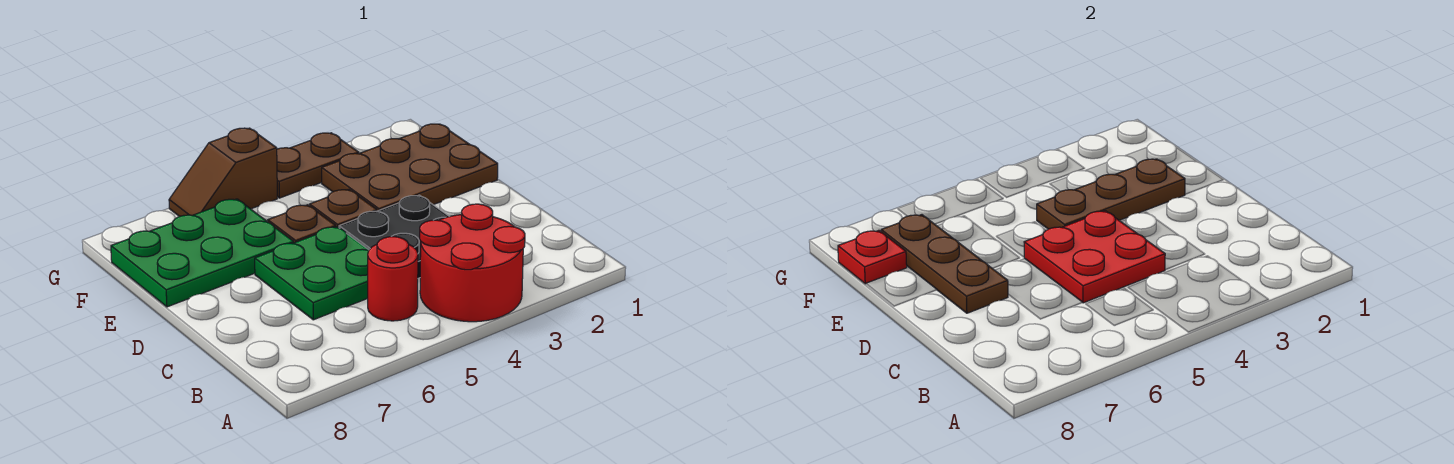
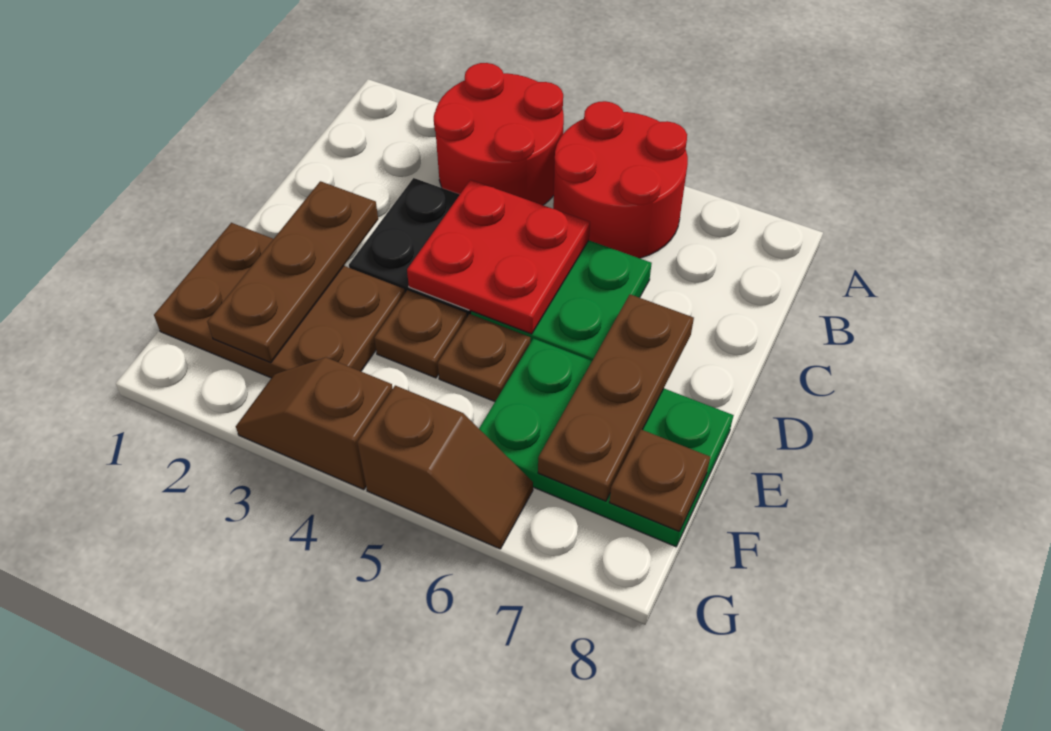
red 1x1 round brick [368,237,418,321] -> red 2x2 round brick [553,101,688,258]
brown 1x3 plate [1037,159,1185,229] -> brown 1x3 plate turned to [207,181,378,363]
red 1x1 plate [838,230,907,284] -> brown 1x1 plate [609,430,710,532]
brown 1x2 plate [277,133,359,198] -> brown 1x2 slope [236,357,392,490]

